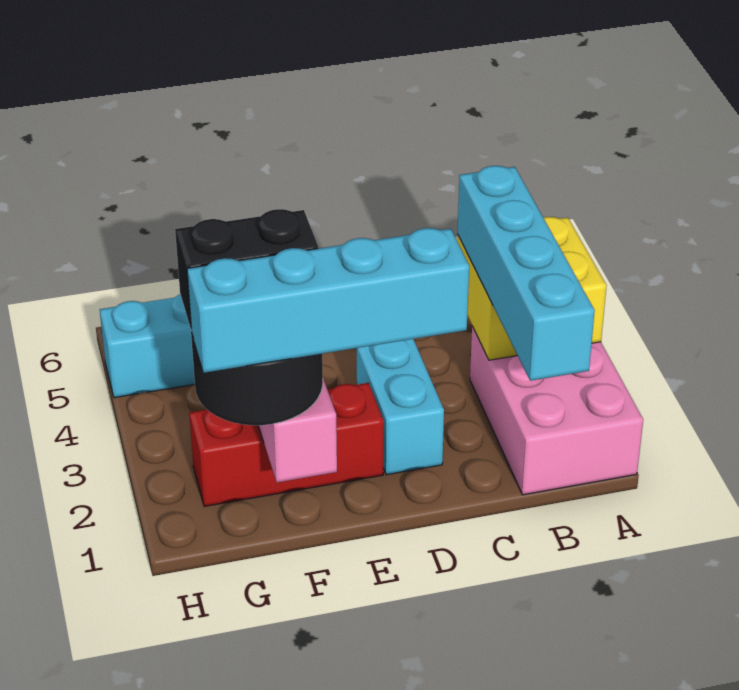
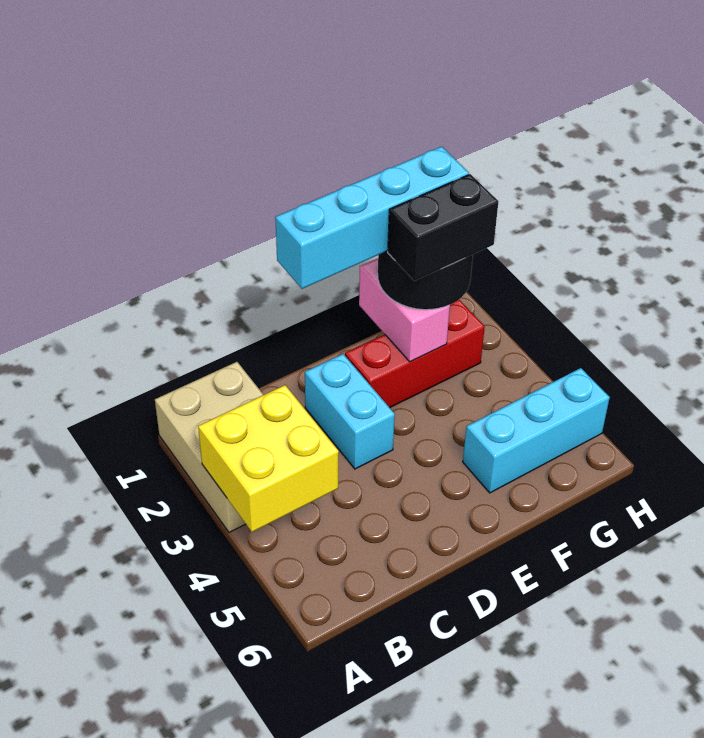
pink 2x3 brick [470,326,643,495] -> tan 2x3 brick [155,362,263,532]
cyan 1x4 brick [457,166,595,381] -> none

